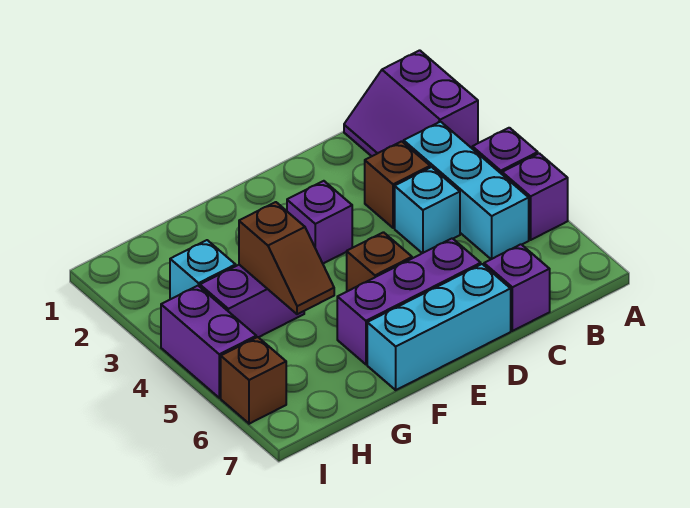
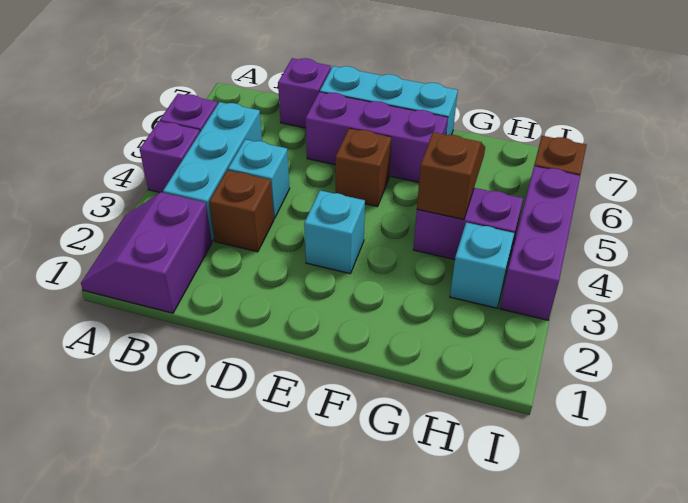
purple 2x2 slope [344,50,478,156] -> purple 2x2 slope turned to [81,192,212,313]
purple 1x1 brick [287,181,352,264] -> cyan 1x1 brick [304,190,365,274]
purple 1x2 brick [161,286,256,398] -> purple 1x3 brick [500,166,580,320]

